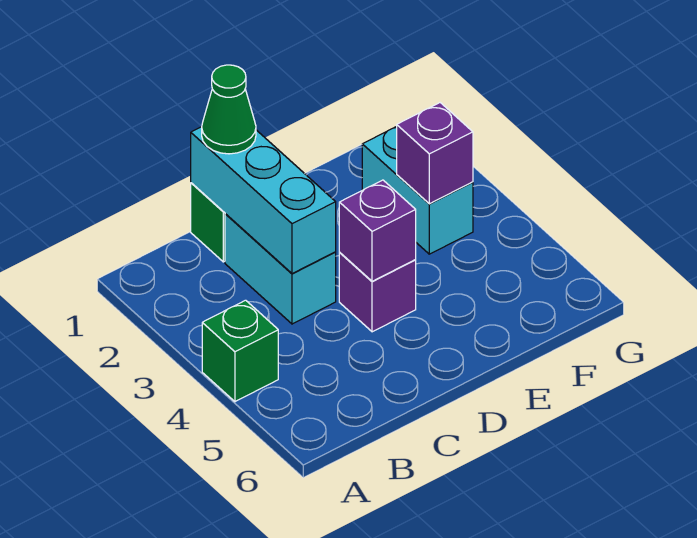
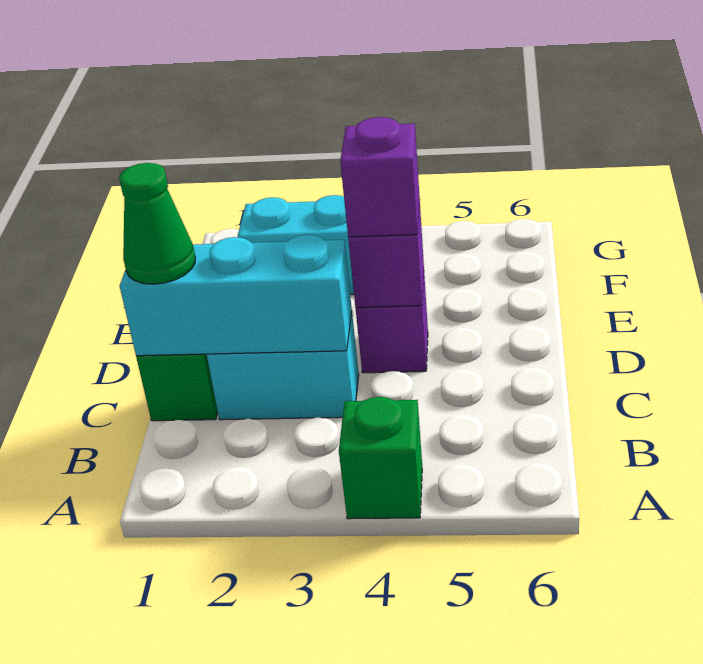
purple 1x1 brick [397,103,473,204] -> purple 1x1 brick moved to [340,117,420,237]

